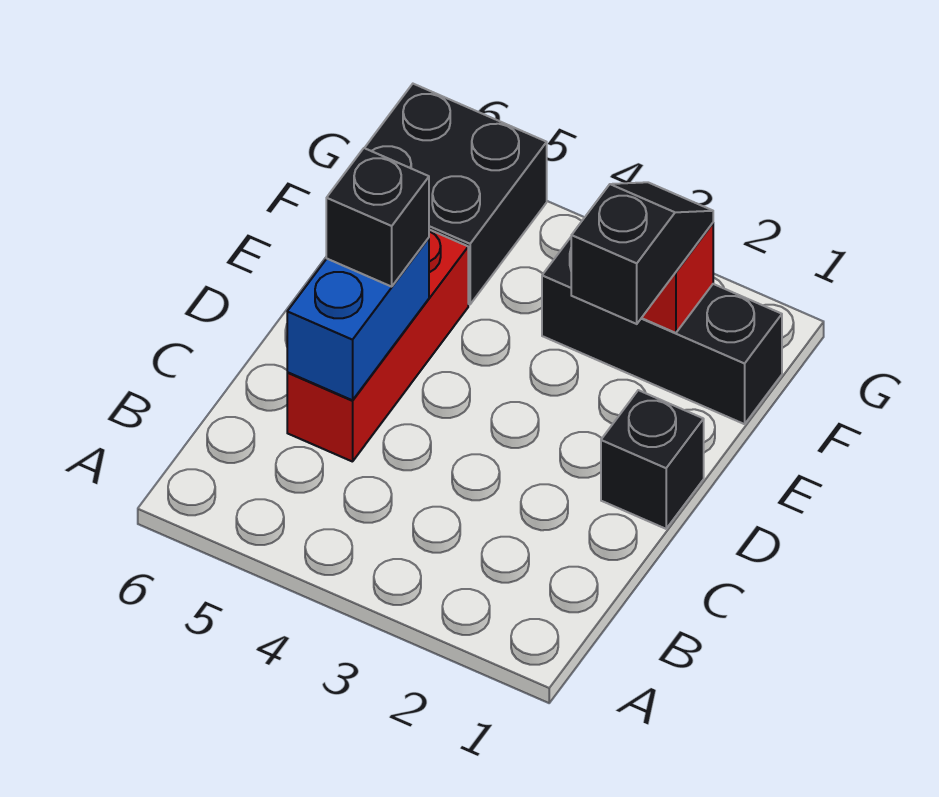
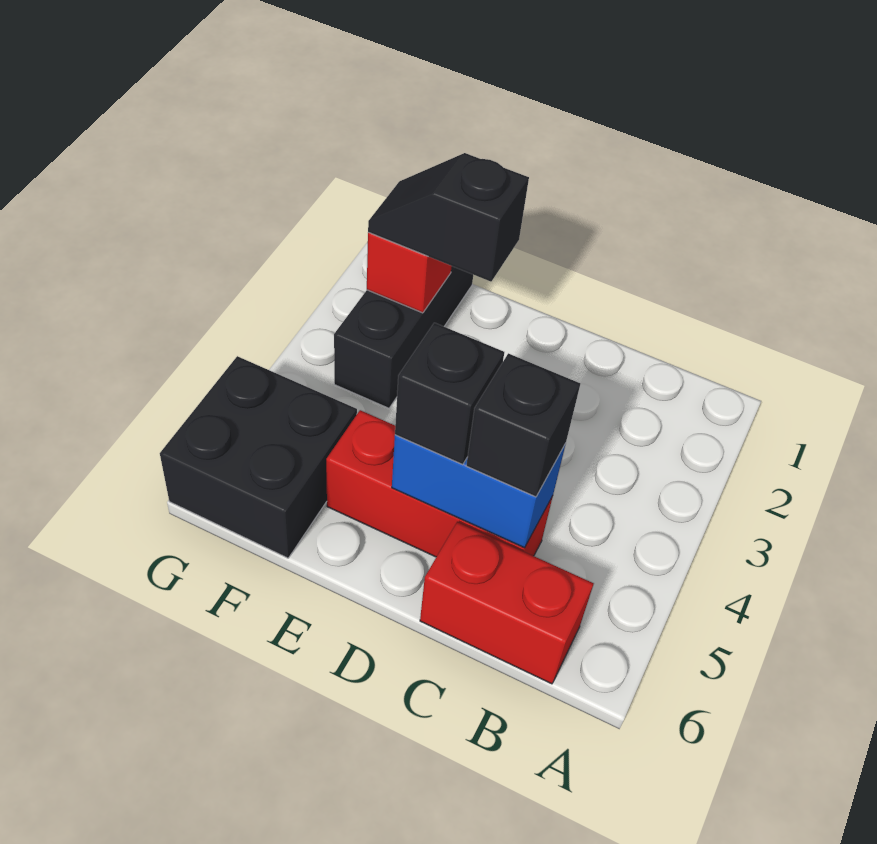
none -> red 1x2 brick [420,522,594,684]
black 1x1 brick [601,390,704,529] -> black 1x1 brick moved to [466,353,580,497]

